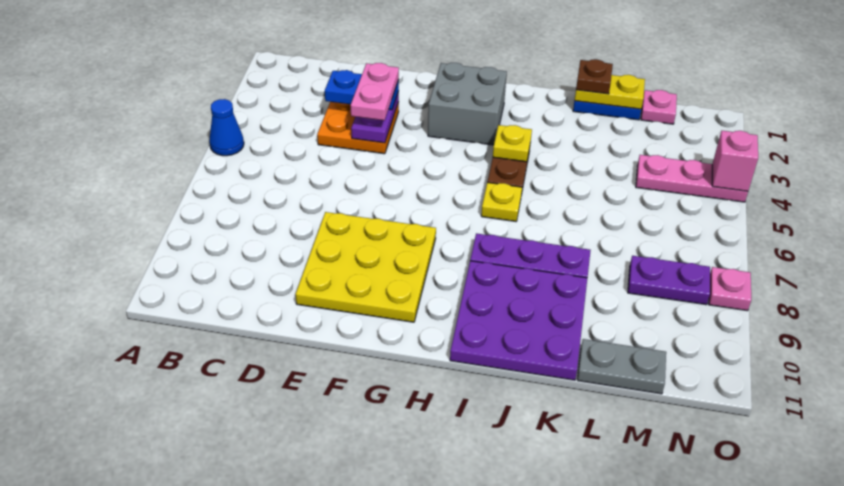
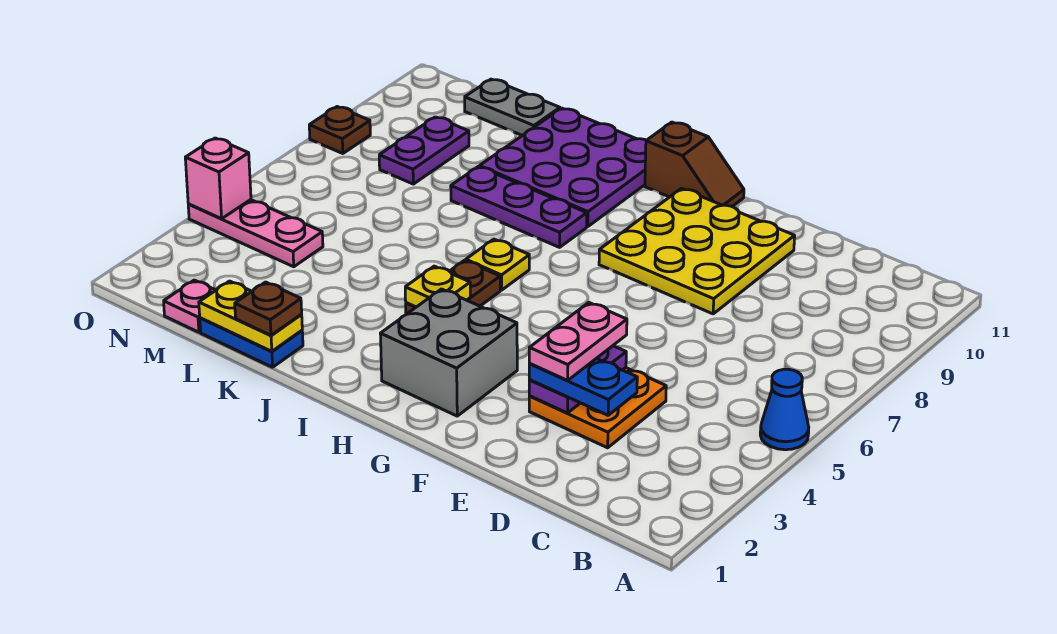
none -> brown 1x2 slope [645,122,744,206]
purple 1x2 plate [628,256,710,305] -> purple 1x2 plate turned to [379,117,469,184]
pink 1x1 plate [709,267,751,311] -> brown 1x1 plate [309,107,370,154]

